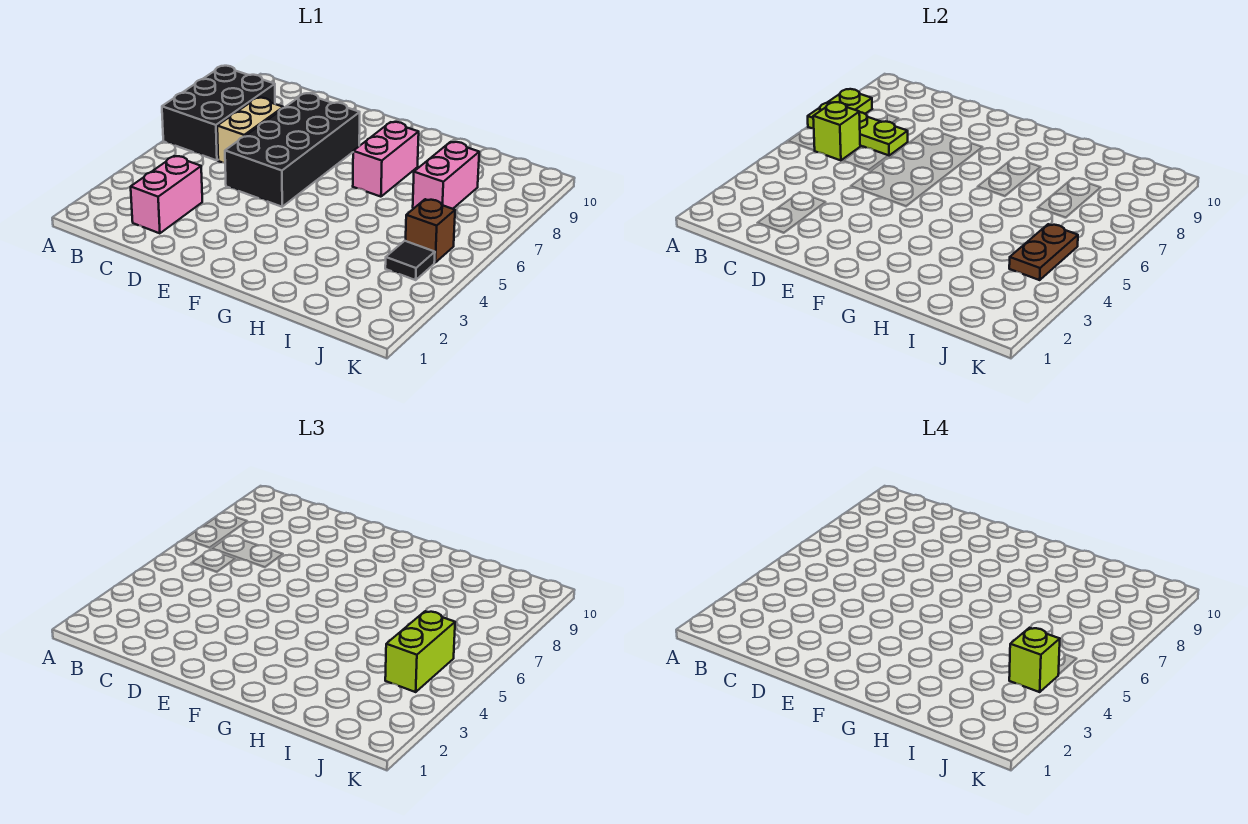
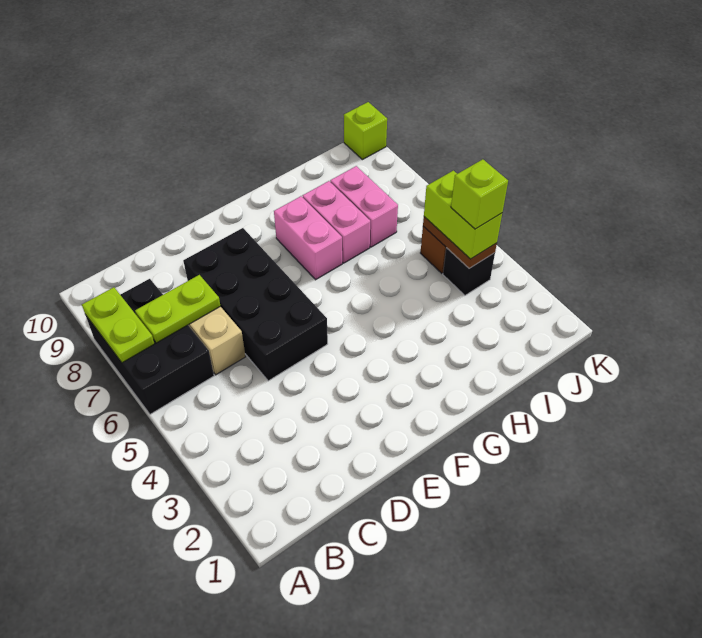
lime 1x1 brick [813,102,860,160] -> lime 1x1 brick moved to [344,102,387,160]
pink 1x2 brick [131,156,202,233] -> pink 1x2 brick moved to [303,181,370,263]
black 1x1 tile [385,241,435,280] -> black 1x1 brick [443,248,495,295]

